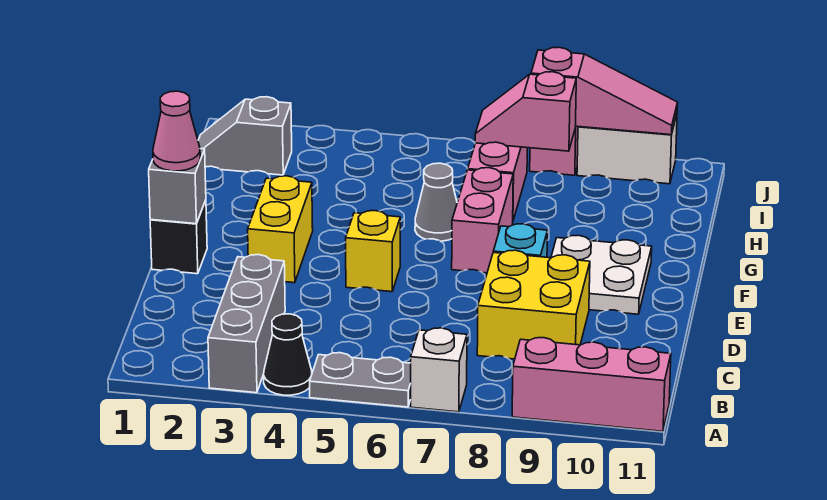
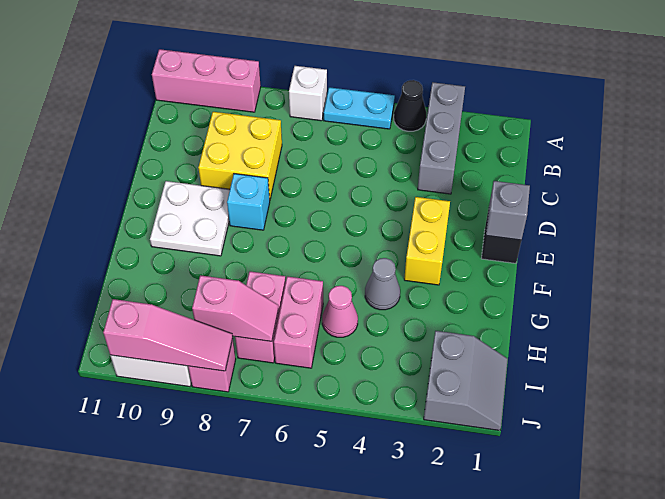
grey 1x2 plate [310,353,411,407] -> cyan 1x2 plate [324,87,395,129]
pink 1x1 cone [153,91,200,171] -> pink 1x1 cone moved to [322,286,358,337]
yellow 1x1 brick [346,211,400,292] -> none
pink 1x2 brick [452,168,513,273] -> pink 1x2 brick moved to [274,276,323,368]
grey 1x1 cone [415,163,457,241] -> grey 1x1 cone moved to [365,258,400,310]
grey 1x2 slope [198,97,292,175] -> grey 2x2 slope [424,331,508,430]
pink 1x3 slope [531,47,678,135] -> pink 1x3 slope turned to [103,299,233,371]

